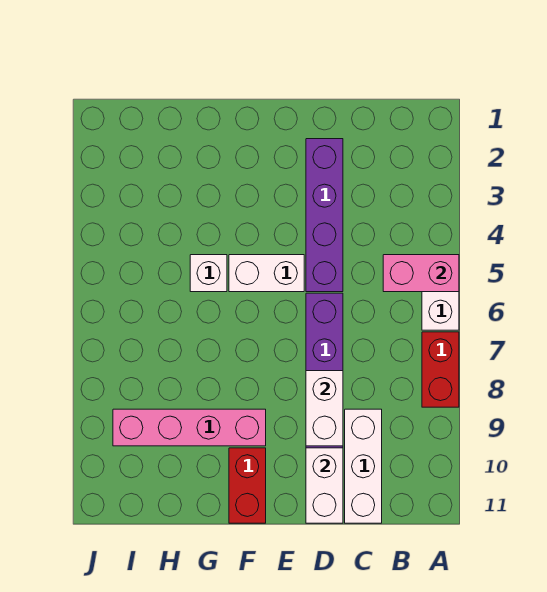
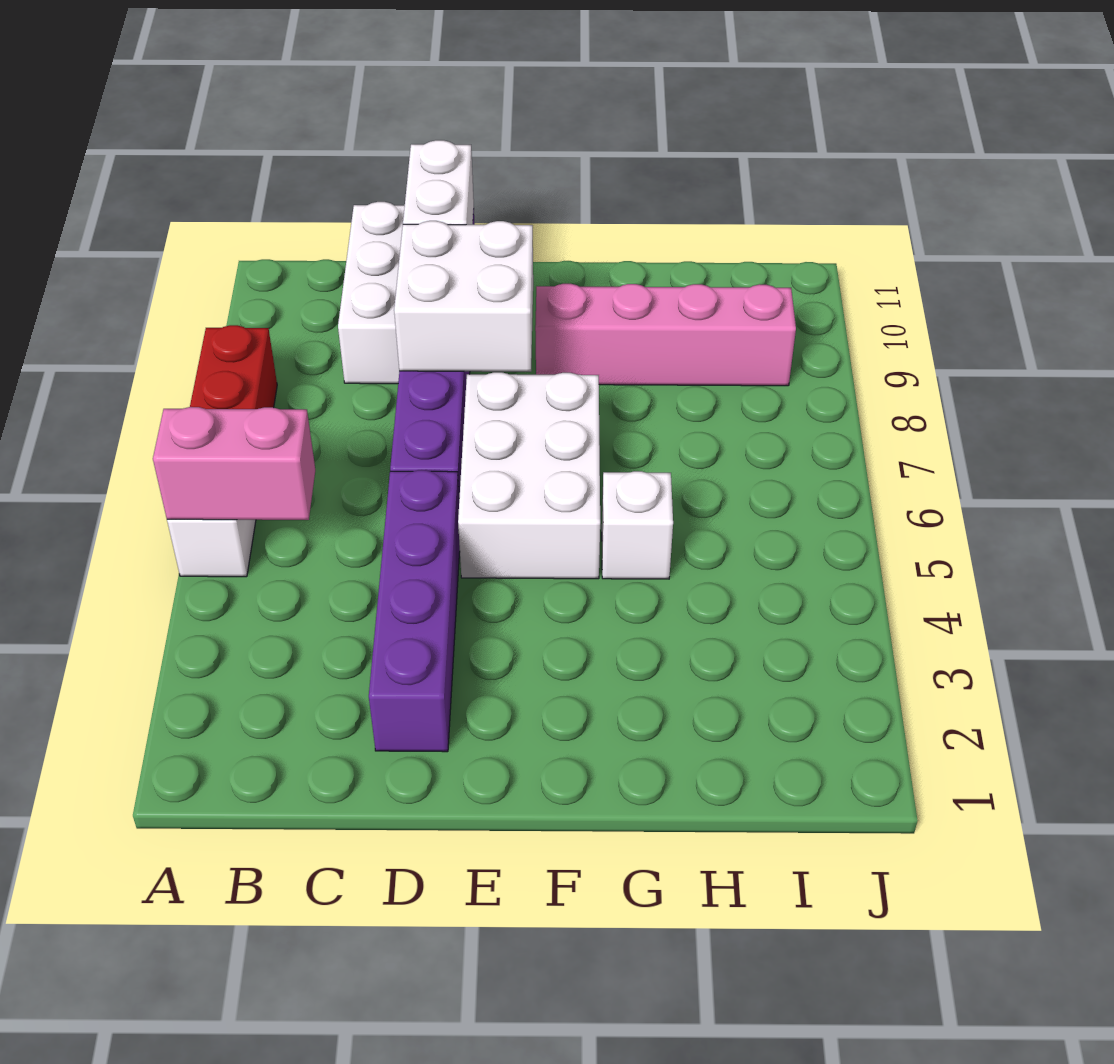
white 1x2 brick [306,371,343,446] -> white 2x2 brick [394,221,533,372]
white 1x2 brick [229,255,304,292] -> white 2x3 brick [458,372,600,579]
red 1x2 brick [229,448,266,523] -> none

